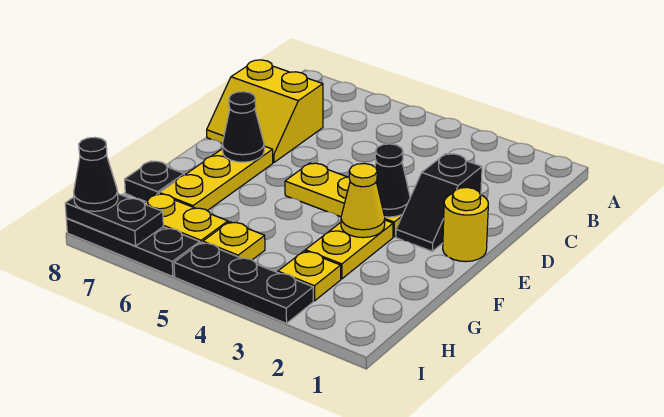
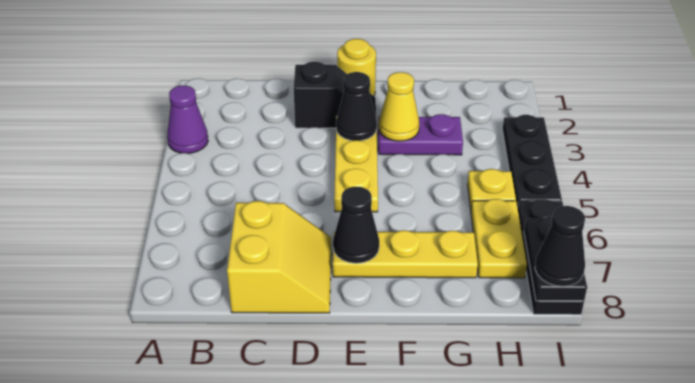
none -> purple 1x1 cone [167,86,208,153]
yellow 1x2 plate [305,220,393,279] -> purple 1x2 plate [378,114,463,155]
black 1x1 plate [125,161,184,201] -> none
yellow 1x1 plate [278,251,341,301] -> none

